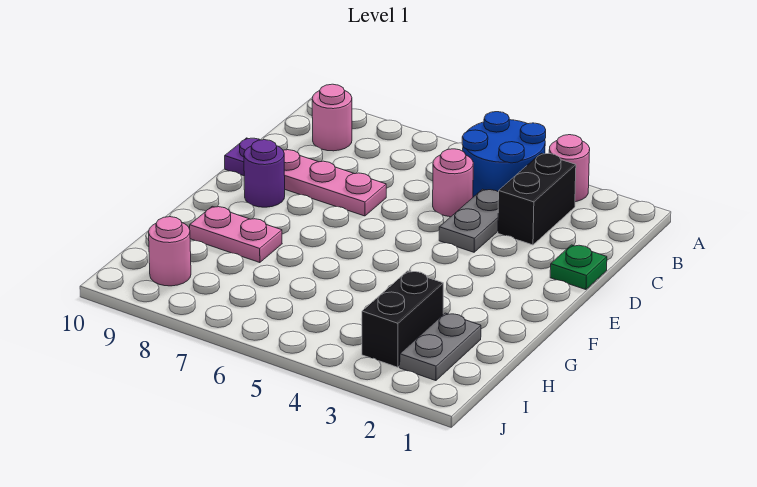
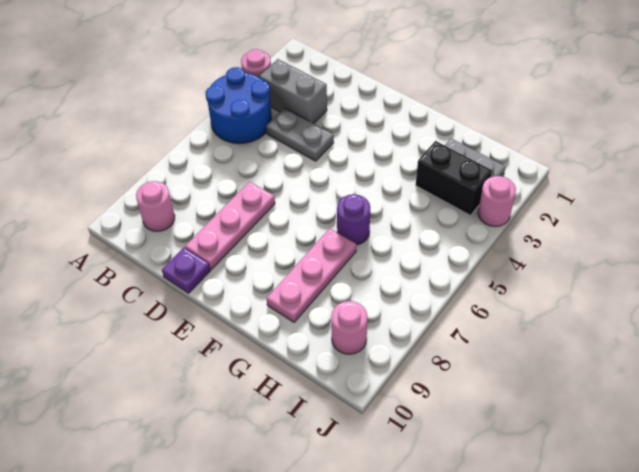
black 1x2 brick [498,153,576,245] -> grey 1x2 brick [259,59,327,124]
pink 1x1 round brick [433,149,473,217] -> pink 1x1 round brick moved to [478,176,516,226]
green 1x1 plate [550,245,607,290] -> none
purple 1x1 round brick [244,140,285,207] -> purple 1x1 round brick moved to [337,194,370,245]
pink 1x2 plate [190,206,282,263] -> pink 1x3 plate [266,228,356,322]

